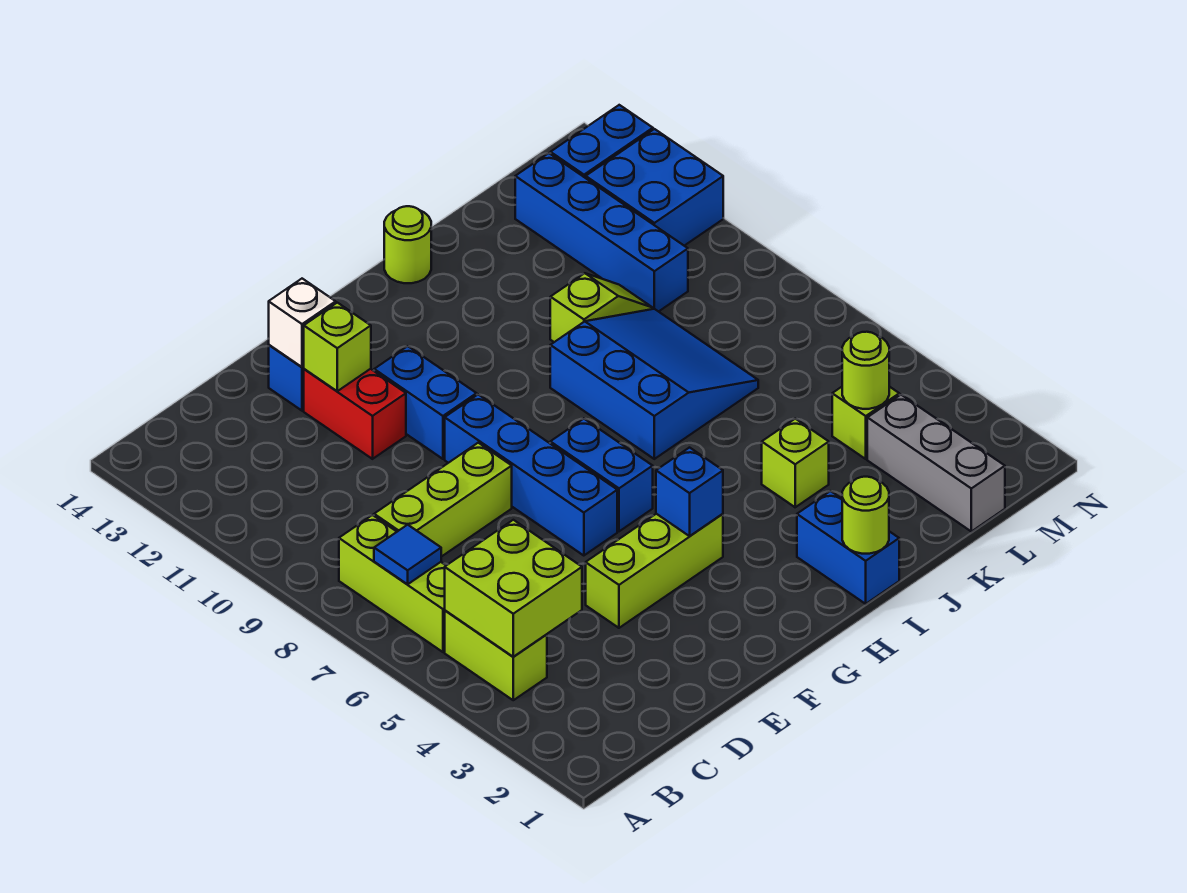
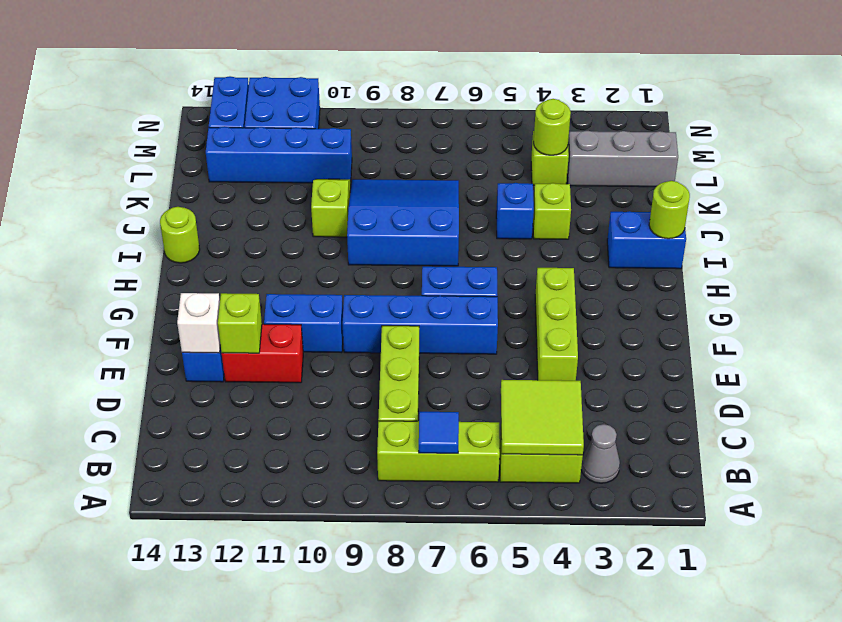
none -> grey 1x1 cone [581,424,620,483]
lime 2x2 brick [445,520,582,657] -> lime 2x2 tile [501,380,584,455]
blue 1x1 brick [656,448,723,536] -> blue 1x1 brick moved to [496,183,534,239]

